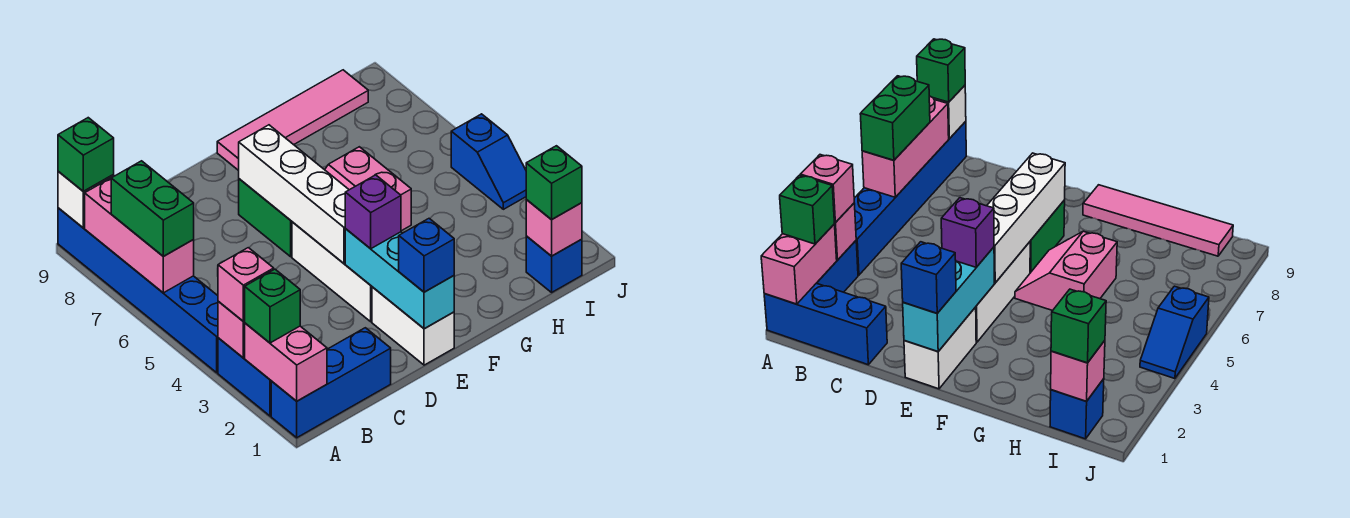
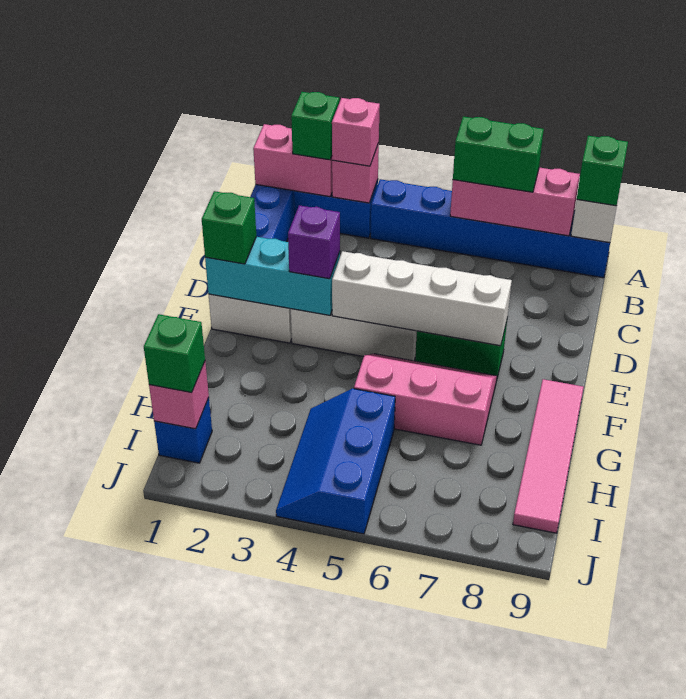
blue 1x1 brick [399,219,454,292] -> green 1x1 brick [202,191,256,264]
pink 2x2 slope [325,147,411,231] -> pink 2x3 slope [354,354,497,445]
blue 1x2 slope [451,114,526,209] -> blue 2x3 slope [276,388,395,534]

